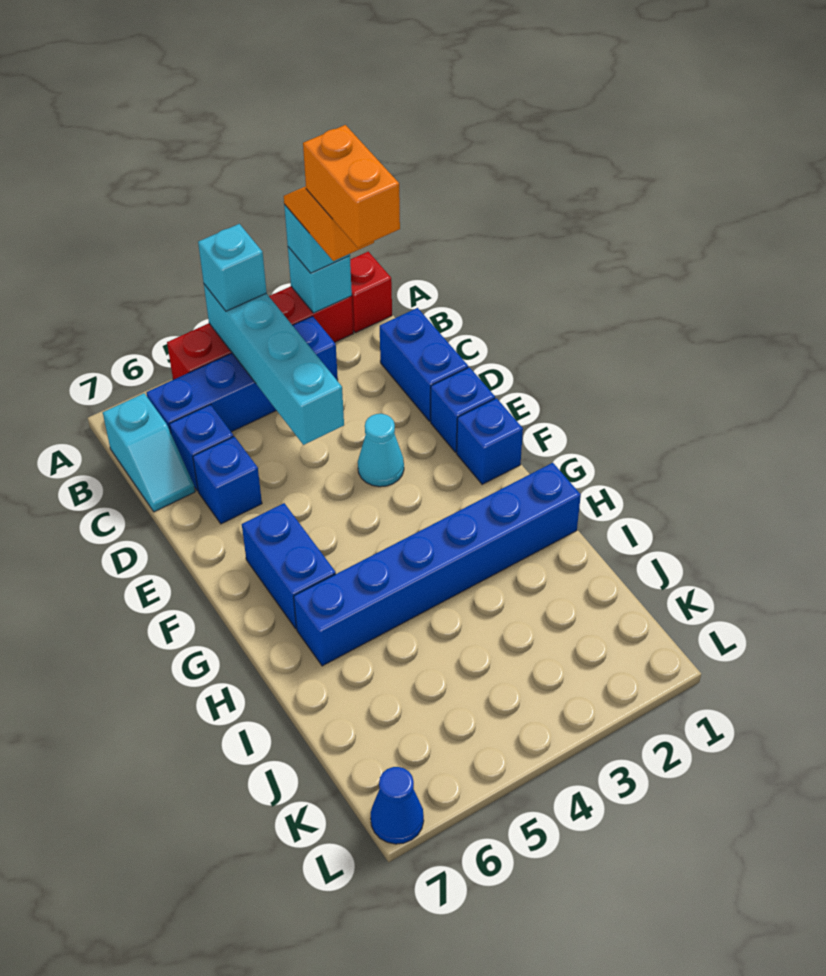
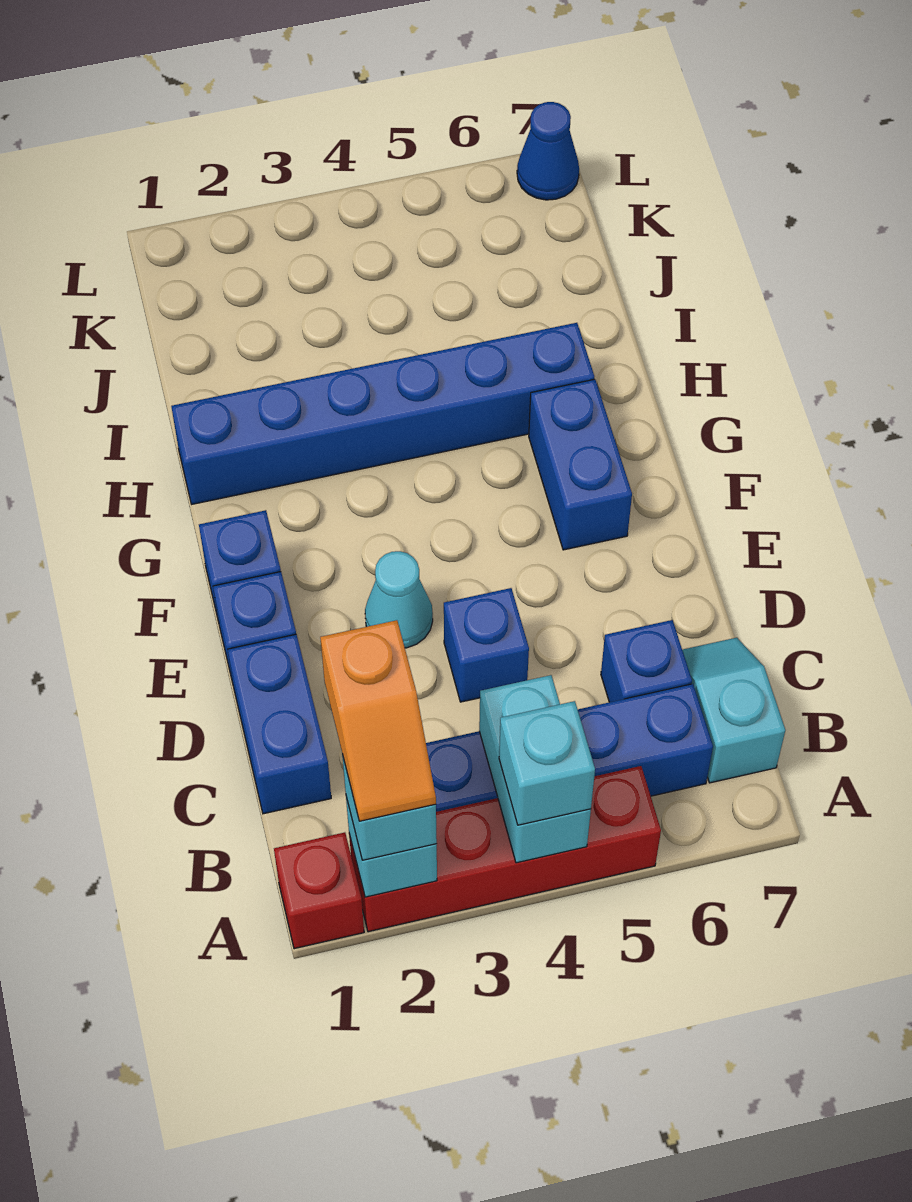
cyan 1x4 brick [204,284,344,445] -> cyan 1x2 brick [479,675,591,863]
orange 1x2 brick [303,125,400,248] -> none
blue 1x1 brick [193,436,262,524] -> blue 1x1 brick moved to [444,588,529,702]

